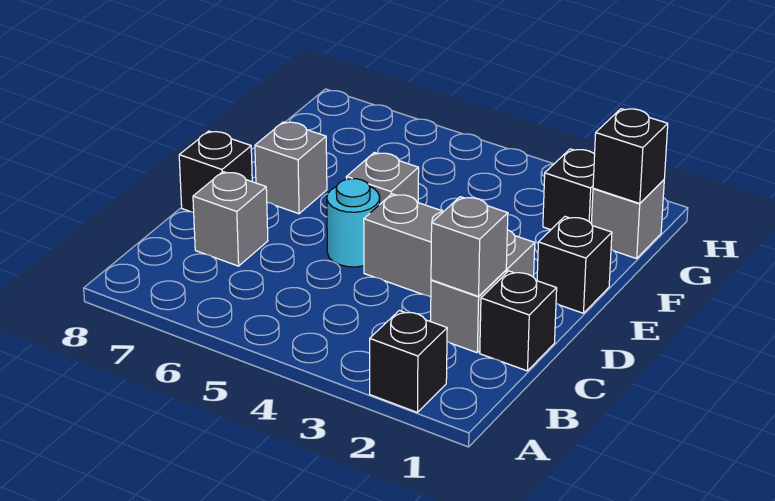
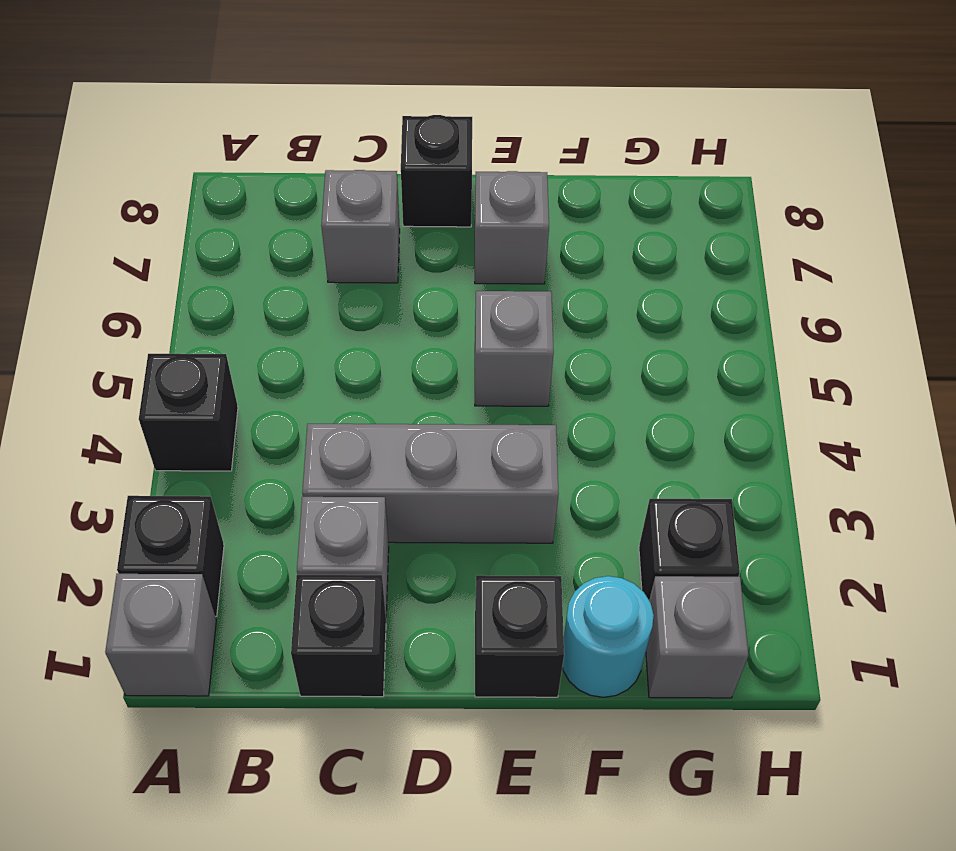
grey 1x1 brick [431,197,508,296] -> grey 1x1 brick moved to [105,574,216,696]
grey 1x3 brick [364,194,535,297] -> grey 1x3 brick turned to [302,424,559,543]
cyan 1x1 round brick [327,179,380,267] -> cyan 1x1 round brick moved to [562,576,654,697]
black 1x1 brick [593,109,668,203] -> black 1x1 brick moved to [139,354,238,471]

